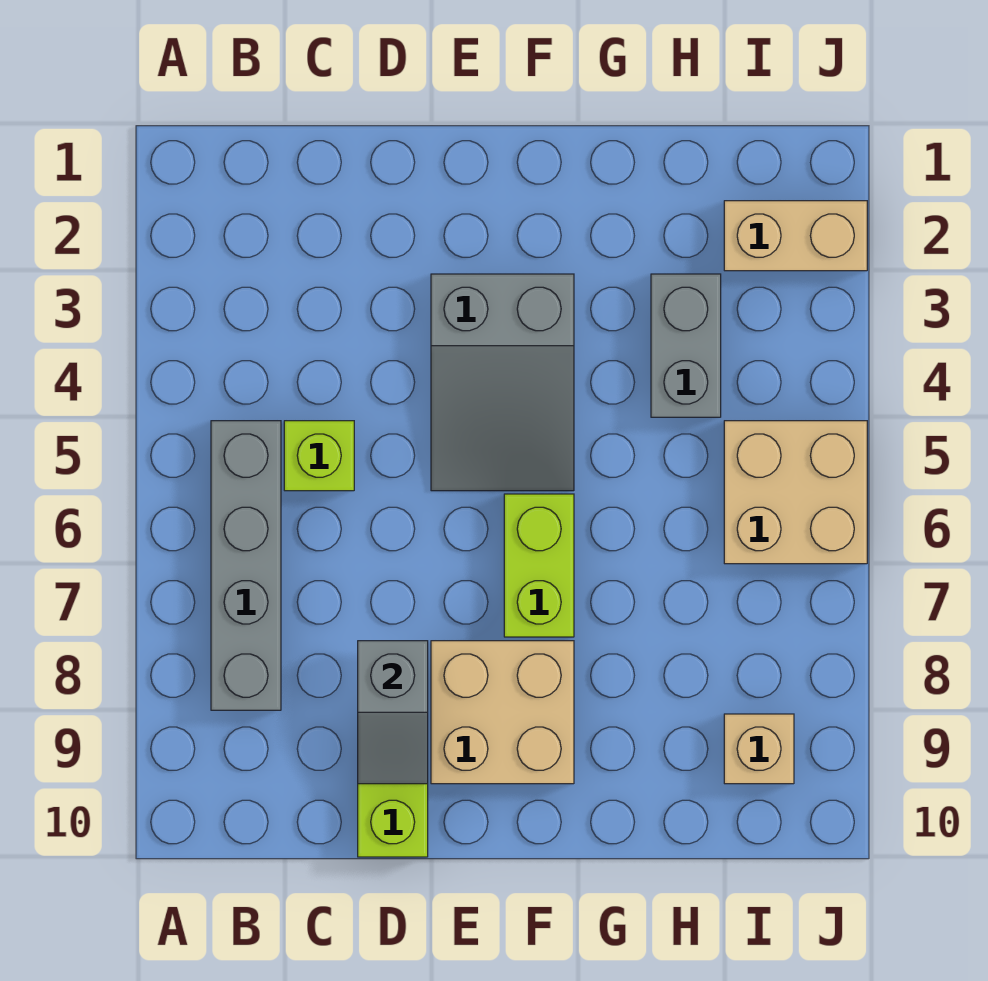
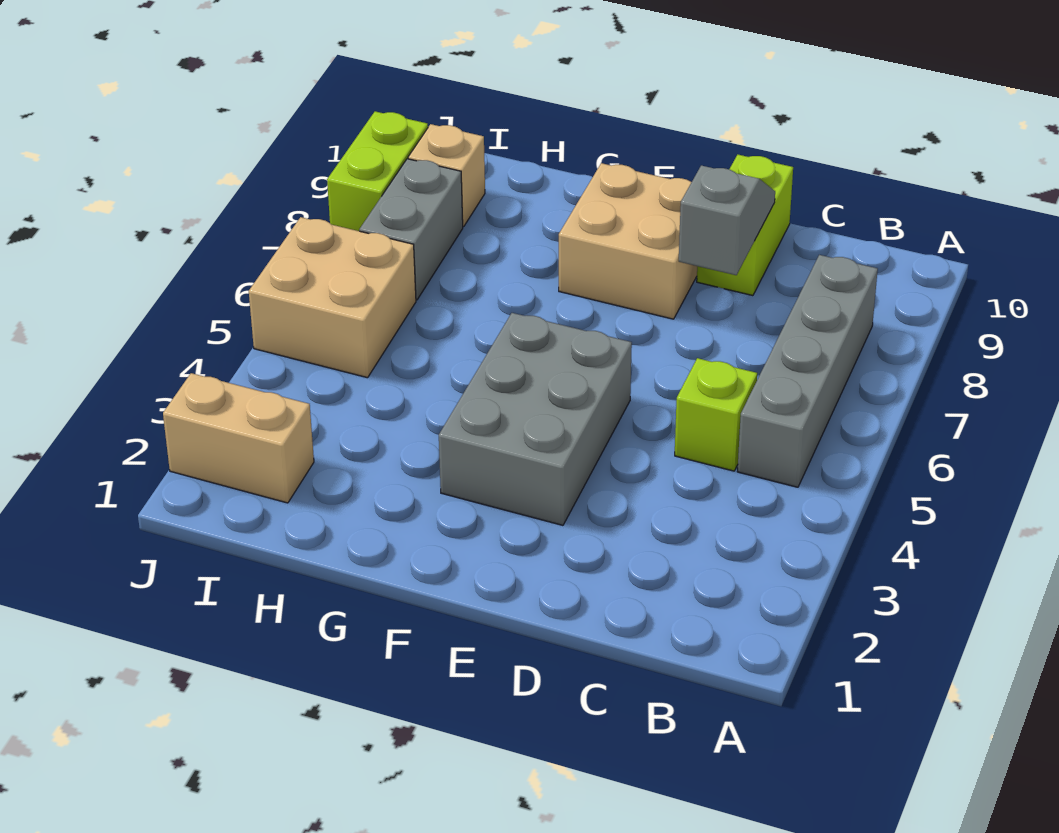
grey 2x3 slope [431,274,574,491] -> grey 2x3 brick [439,313,632,525]
lime 1x2 brick [504,494,574,637] -> lime 1x2 brick moved to [327,111,428,231]
grey 1x2 brick [651,274,721,417] -> grey 1x2 brick moved to [359,159,463,300]

